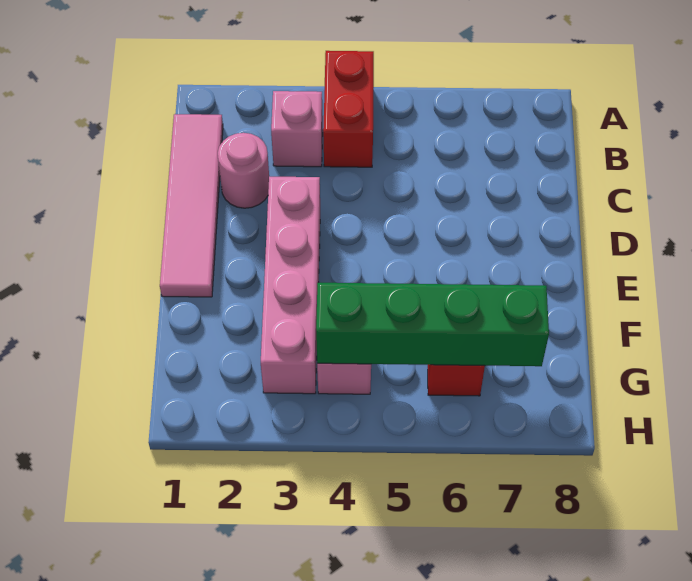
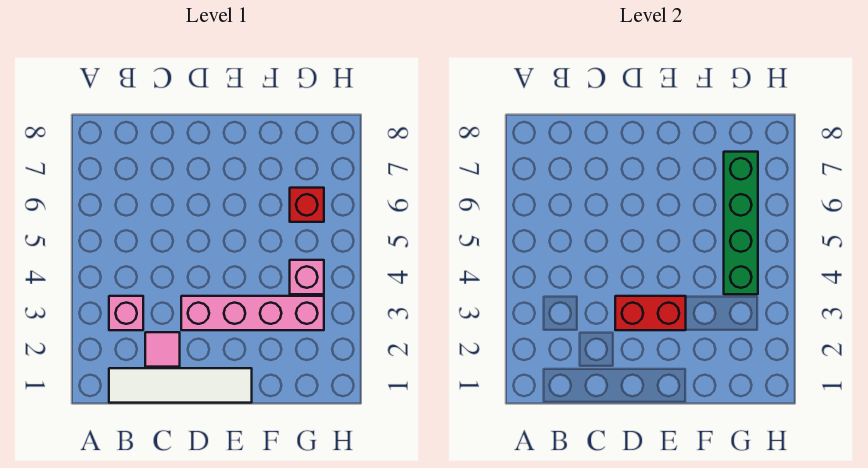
red 1x2 brick [323,51,374,167] -> red 1x2 brick moved to [615,296,686,330]
pink 1x4 tile [160,114,223,297] -> white 1x4 tile [109,368,252,403]
pink 1x1 round brick [218,133,269,208] -> pink 1x1 tile [145,332,180,367]

